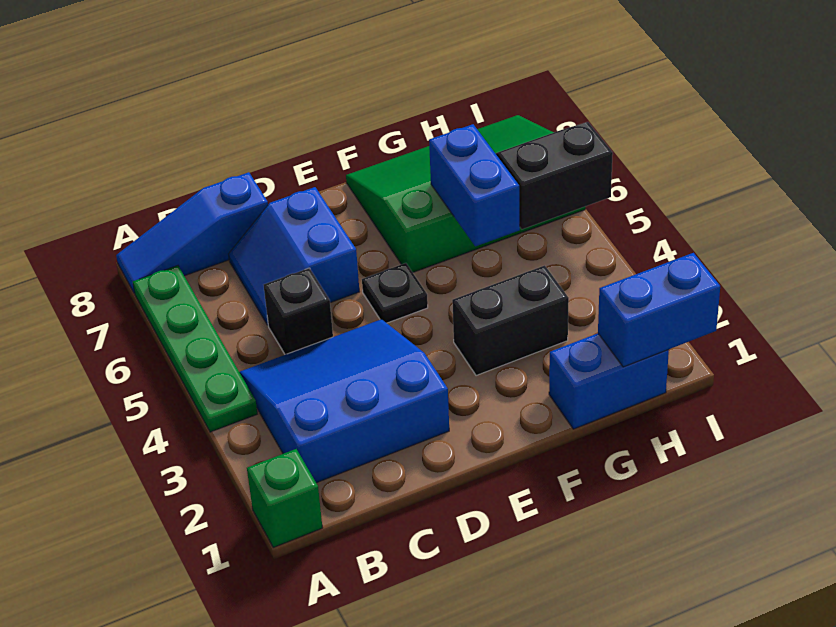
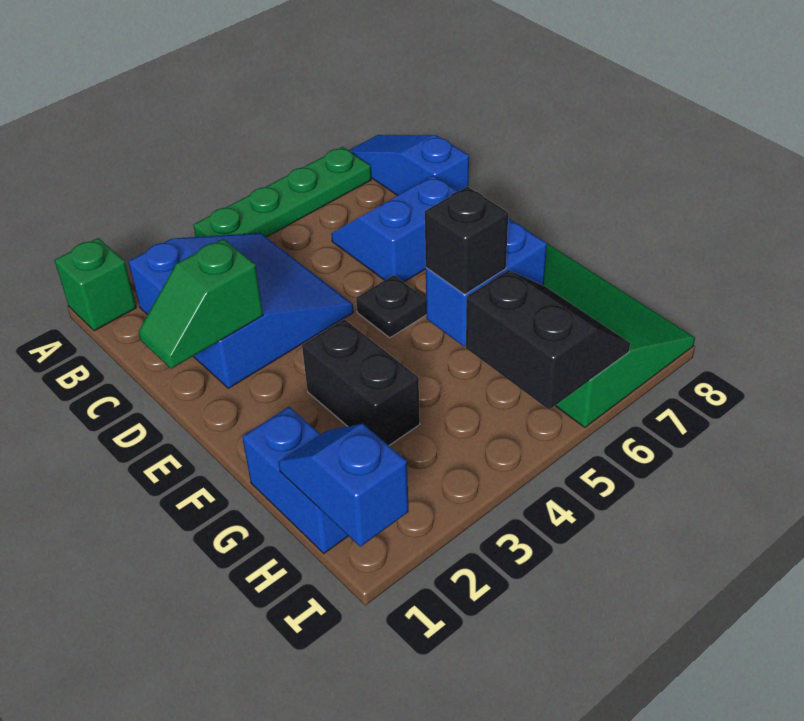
black 1x1 brick [264,268,333,355] -> black 1x1 brick moved to [425,187,508,294]
none -> green 1x2 slope [138,239,263,369]
blue 1x2 brick [598,253,720,367] -> blue 1x2 slope [278,424,409,547]

